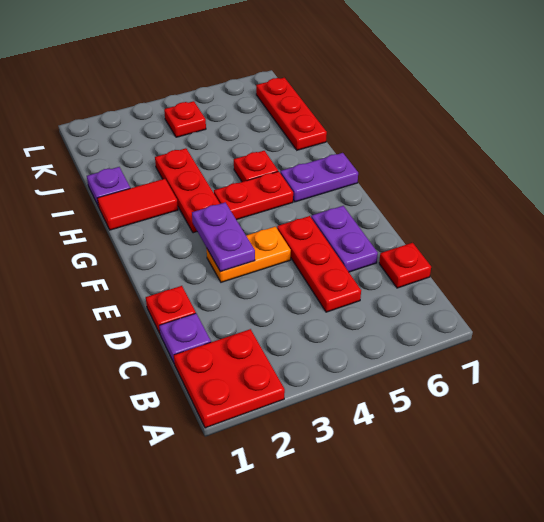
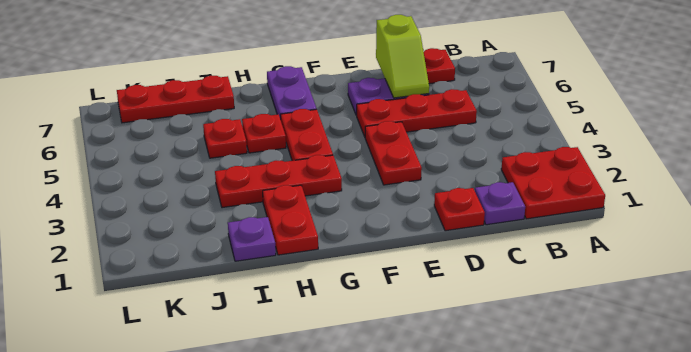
none -> lime 1x2 slope [376,15,429,98]
orange 1x2 plate [207,227,291,282] -> red 1x2 plate [365,121,422,185]
purple 1x2 plate [192,202,255,272] -> none
red 1x2 tile [97,179,178,230] -> red 1x2 plate [263,185,318,255]
red 1x1 plate [164,101,206,137] -> red 1x1 plate moved to [203,119,247,158]

